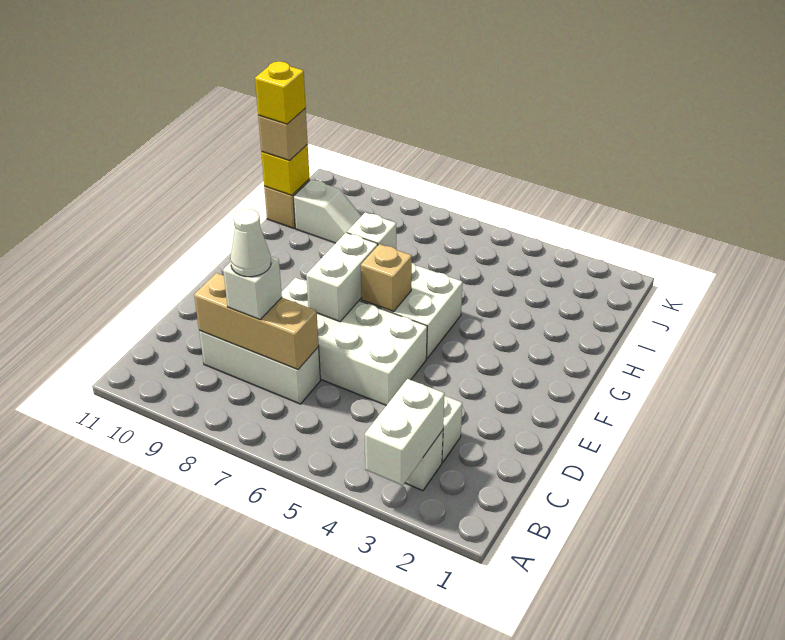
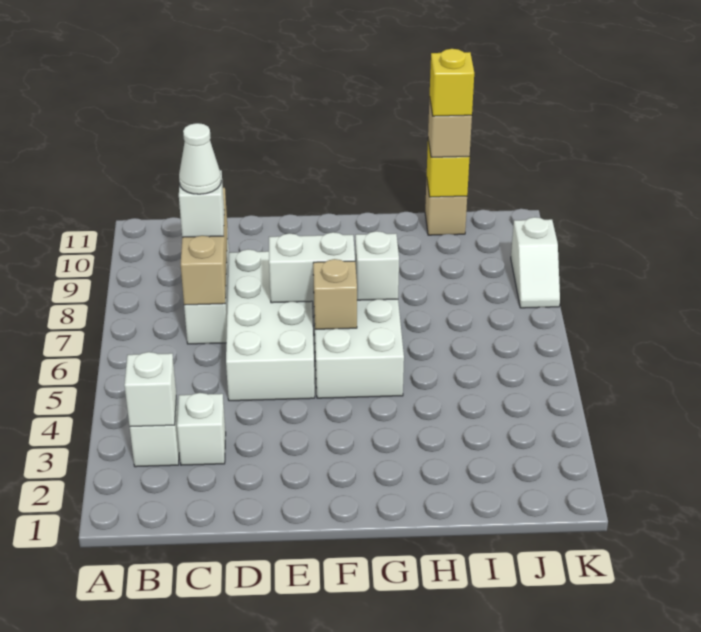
white 1x2 brick [365,379,445,485] -> white 1x1 brick [124,352,176,427]
white 1x2 slope [293,180,361,243] -> white 1x2 slope moved to [511,217,560,308]

